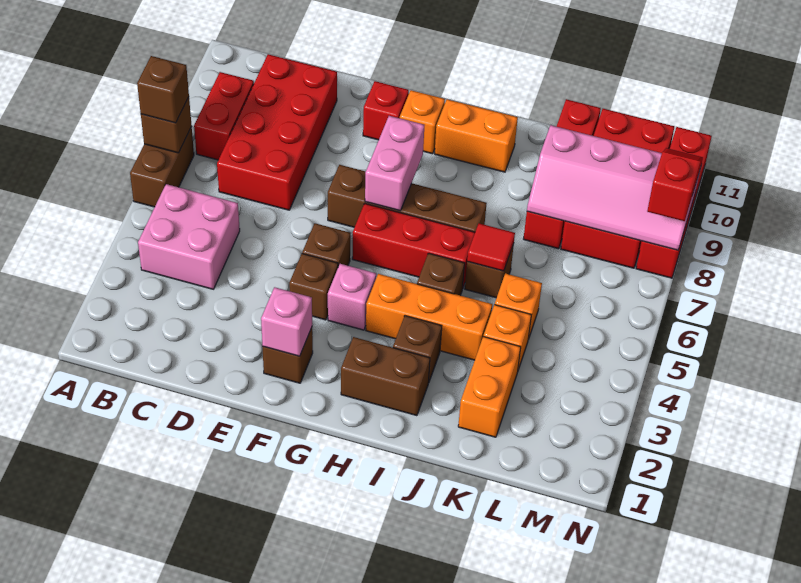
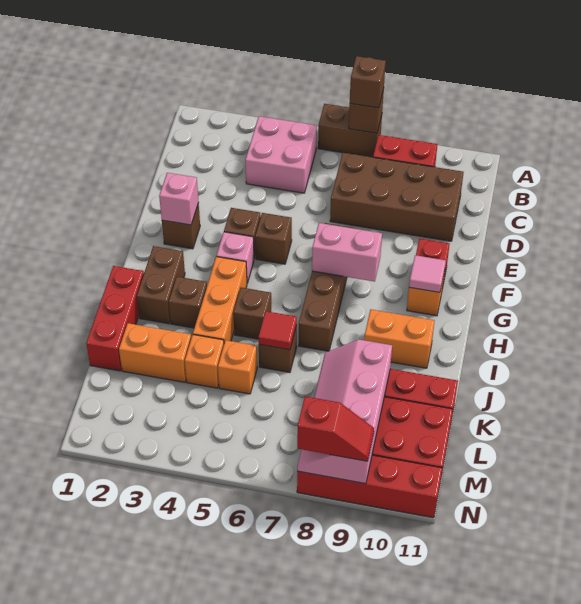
red 2x4 brick [217,54,337,210] -> brown 2x4 brick [330,153,464,241]
red 1x3 brick [352,203,475,287] -> red 1x3 brick moved to [86,266,144,371]
none -> pink 1x1 tile [409,255,446,292]
orange 1x2 brick [435,99,518,172] -> orange 1x2 brick turned to [364,310,435,368]

